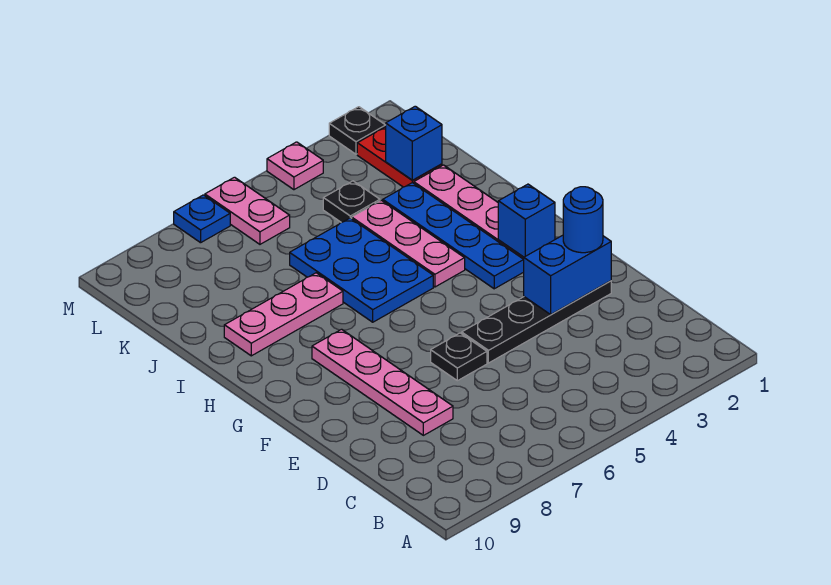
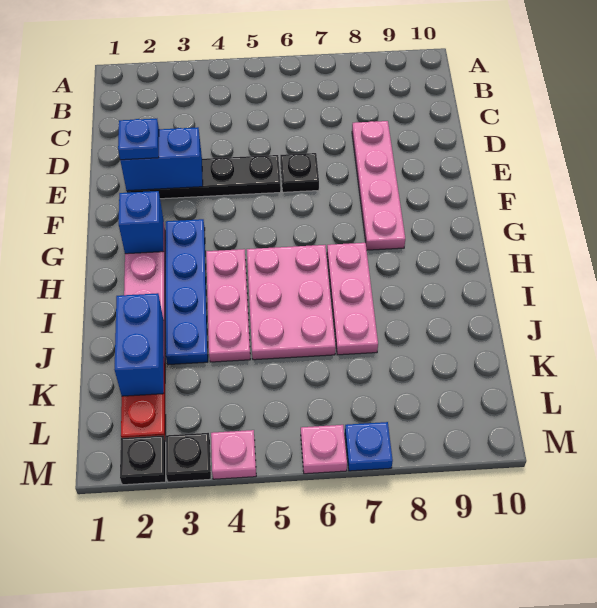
blue 1x1 round brick [563,187,603,253] -> blue 1x1 plate [118,119,159,160]
blue 2x3 plate [290,218,433,322] -> pink 2x3 plate [247,245,336,360]
pink 1x3 plate [224,273,343,356] -> pink 1x3 plate turned to [327,243,378,355]
blue 1x1 brick [386,106,442,180] -> blue 1x2 brick [114,293,164,396]
black 1x1 plate [323,181,380,222] -> black 1x1 plate moved to [166,433,211,482]
pink 1x2 plate [205,177,290,244] -> pink 1x1 plate [301,425,347,474]

